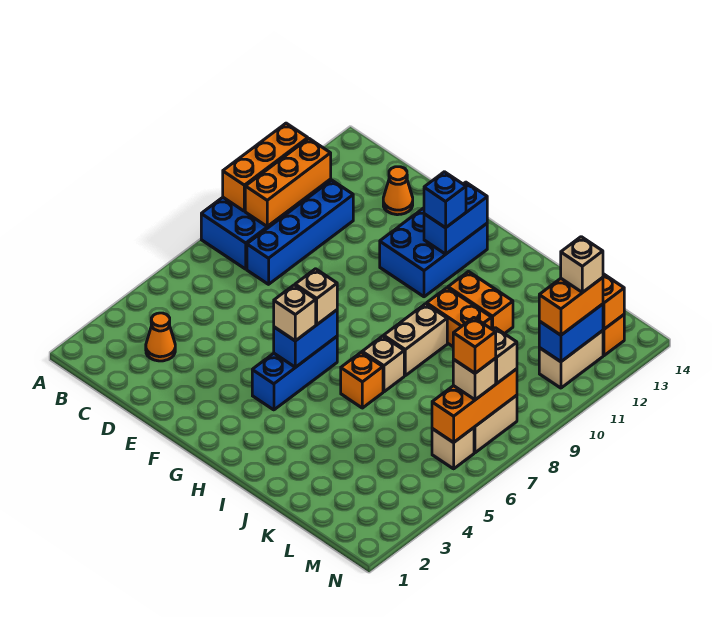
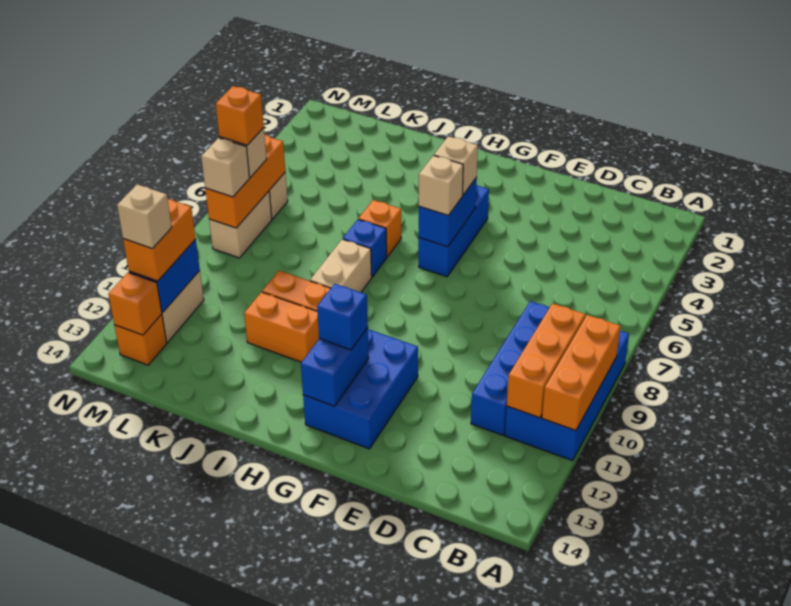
orange 1x1 cone [146,313,175,361] -> none
orange 1x1 cone [383,167,413,215] -> none
tan 1x1 brick [362,336,404,392] -> blue 1x1 brick [343,219,387,277]

